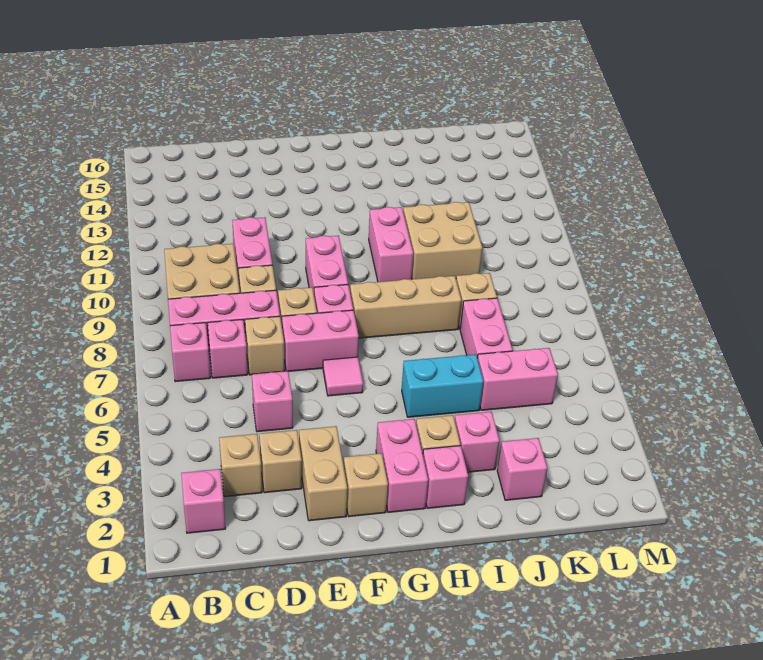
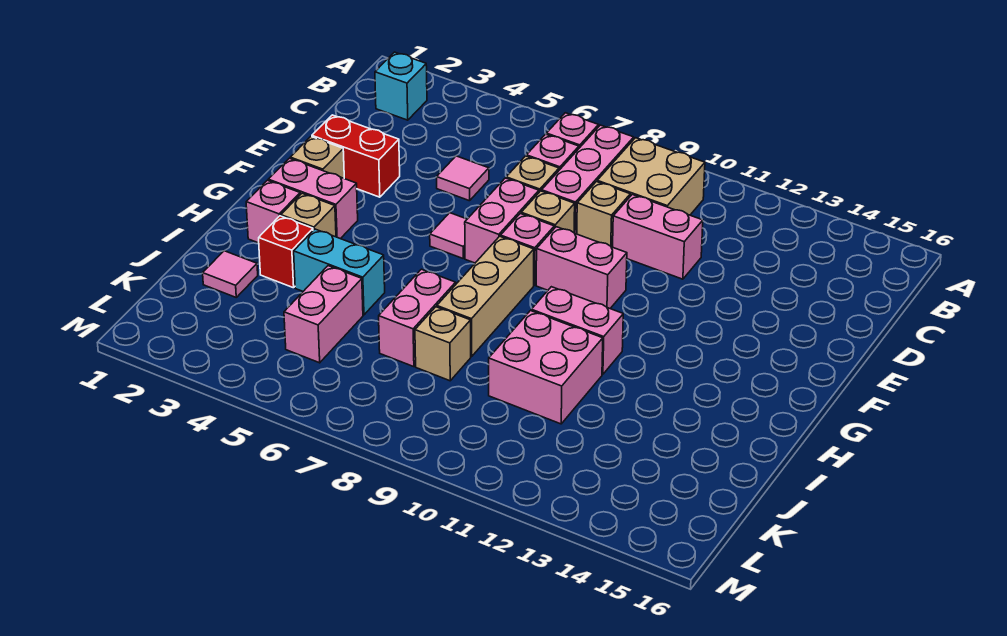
pink 1x1 brick [181,469,225,533] -> cyan 1x1 brick [375,52,427,120]
tan 1x1 brick [219,434,262,497] -> none
tan 1x1 brick [259,430,302,493] -> none
pink 1x1 brick [252,371,293,432] -> pink 1x1 tile [437,156,489,201]
tan 1x2 brick [299,426,347,521] -> red 1x2 brick [312,115,400,197]
cyan 1x2 brick [402,354,483,417] -> cyan 1x2 brick turned to [294,229,385,315]
pink 1x1 brick [455,412,499,472] -> red 1x1 brick [259,216,313,288]
tan 2x2 brick [403,202,482,279] -> pink 2x2 brick [489,311,603,424]
pink 1x1 brick [497,438,547,500] -> pink 1x1 tile [203,251,258,297]
pink 1x2 brick [460,298,513,358] -> pink 1x2 brick turned to [379,269,456,367]

